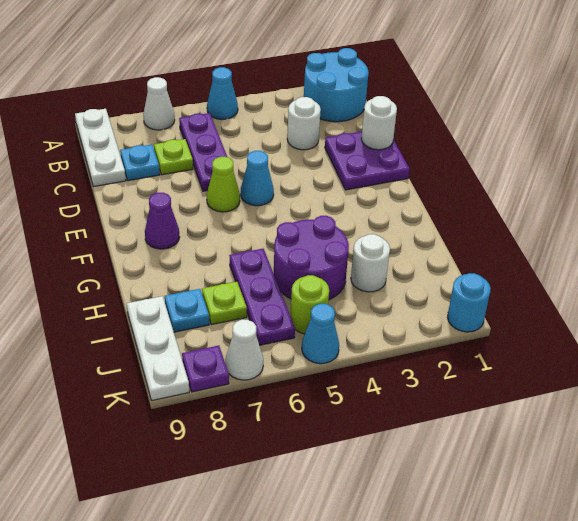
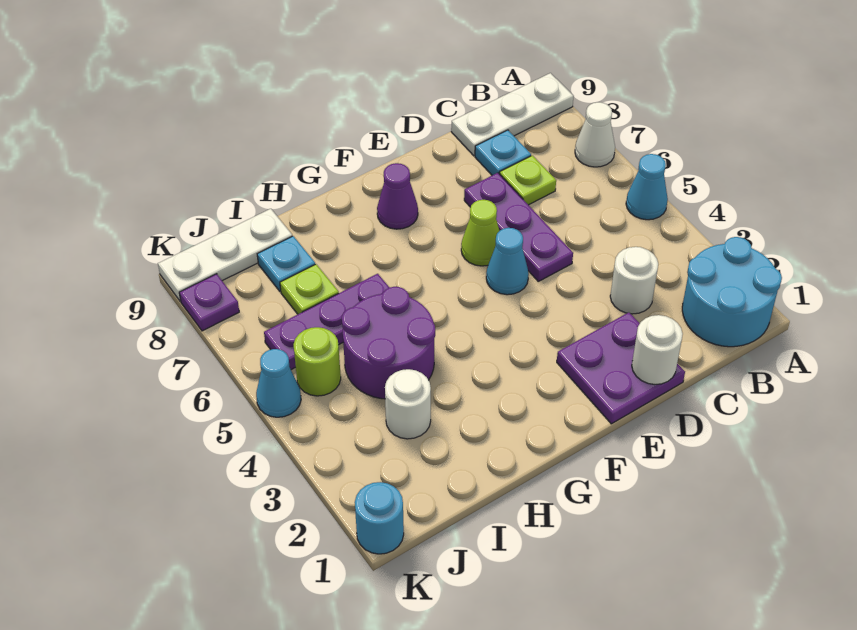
purple 1x3 plate [179,113,227,191] -> purple 1x3 plate turned to [464,173,573,281]
white 1x1 cone [225,320,263,380] -> none

